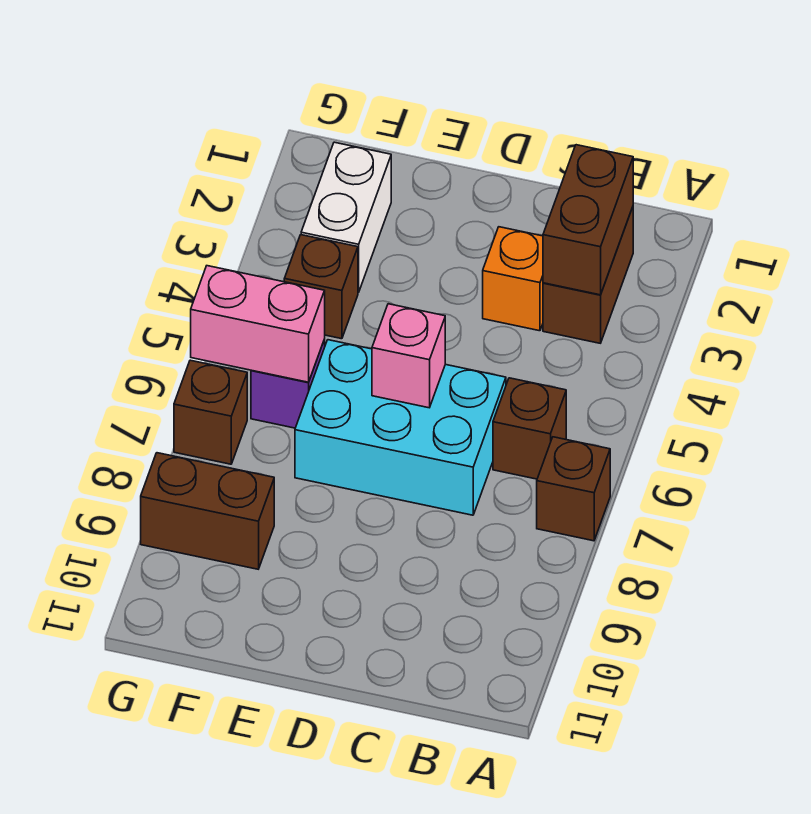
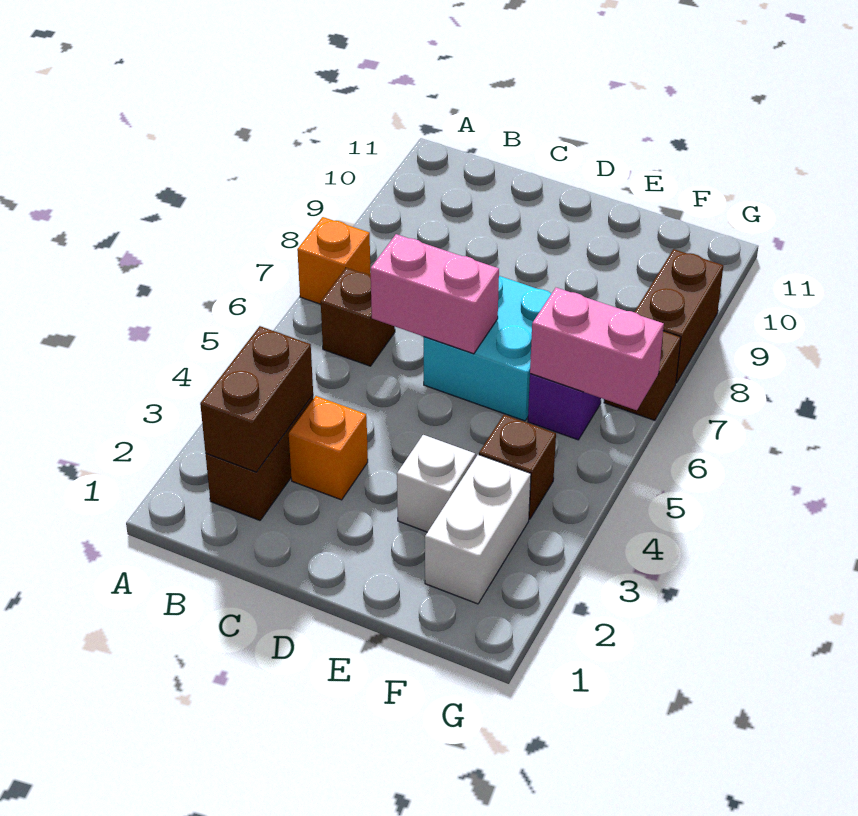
brown 1x1 brick [537,437,610,541] -> orange 1x1 brick [297,217,371,304]
cyan 2x3 brick [295,340,506,515] -> cyan 2x2 brick [424,276,552,421]
pink 1x1 brick [372,304,445,408] -> pink 1x2 brick [371,234,499,354]
none -> white 1x1 brick [397,435,475,532]
brown 1x2 brick [141,453,274,569] -> brown 1x2 brick turned to [635,249,723,383]

